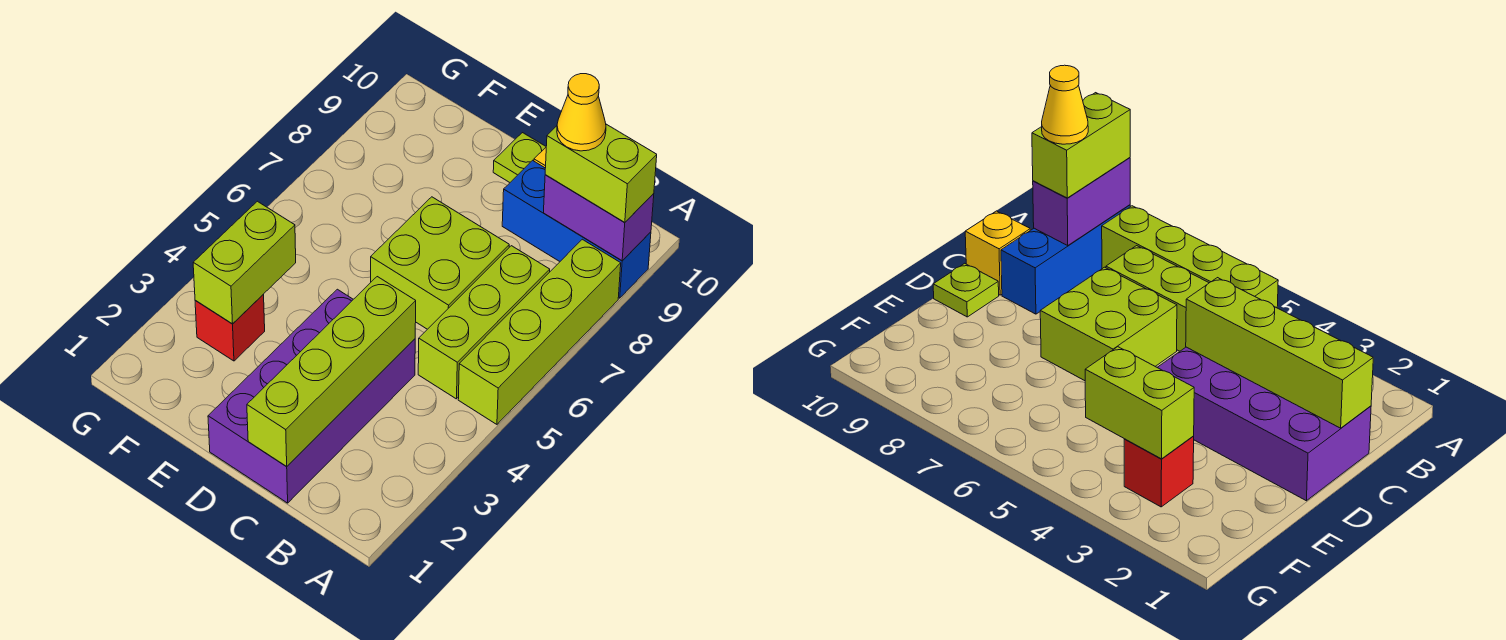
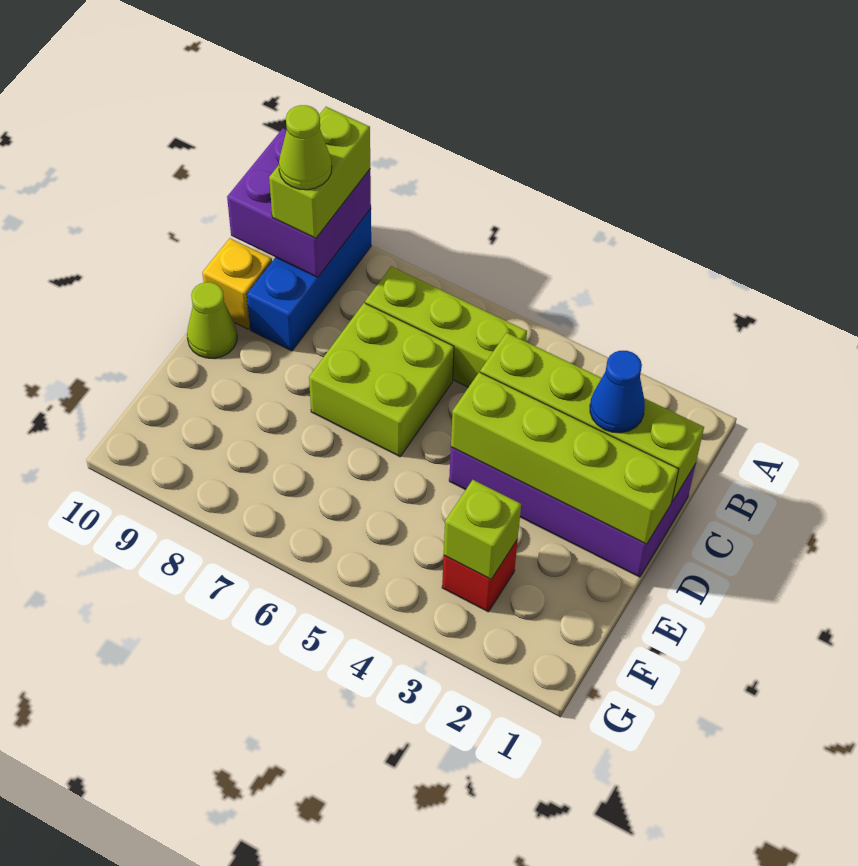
lime 1x4 brick [458,239,621,424] -> lime 1x4 brick moved to [451,372,679,544]
purple 1x2 brick [544,175,654,261] -> purple 2x2 brick [227,128,371,277]
yellow 1x1 cone [557,74,606,151] -> lime 1x1 cone [279,105,332,190]
none -> blue 1x1 cone [590,351,645,433]
lime 1x1 plate [493,133,546,182] -> lime 1x1 cone [187,282,237,358]
lime 1x2 brick [193,201,296,324] -> lime 1x1 brick [444,480,521,579]

